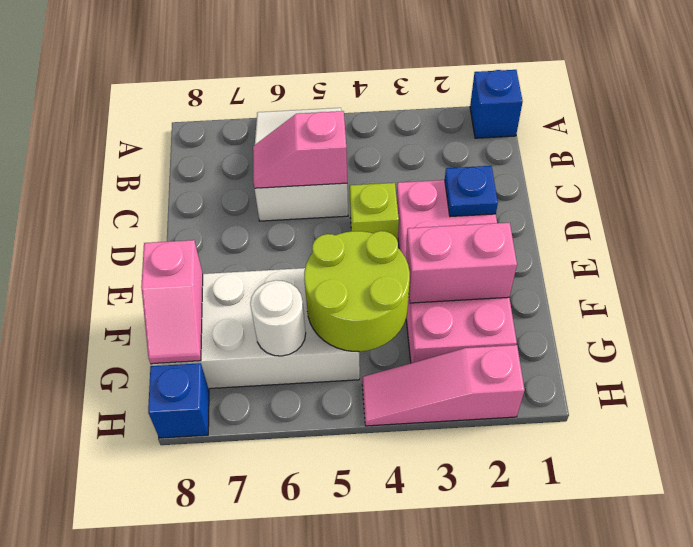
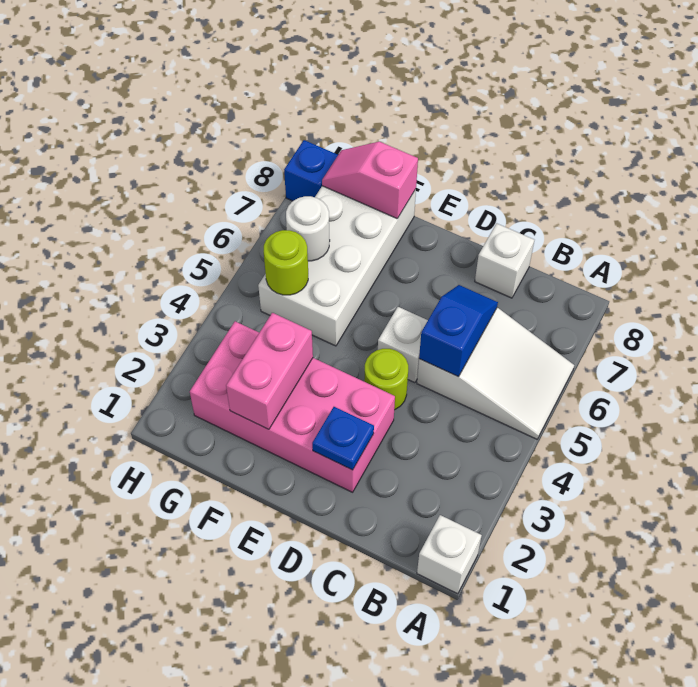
blue 1x1 brick [470,70,523,138] -> white 1x1 brick [417,515,482,594]
pink 1x2 slope [253,111,347,188] -> blue 1x2 slope [419,285,498,377]
none -> white 1x1 brick [475,223,534,298]
lime 1x1 brick [350,183,399,241] -> lime 1x1 round brick [364,349,408,410]
none -> white 1x1 brick [378,307,428,383]
lime 2x2 round brick [304,231,410,352] -> lime 1x1 round brick [264,230,308,295]
pink 1x3 slope [362,345,525,426] -> none

